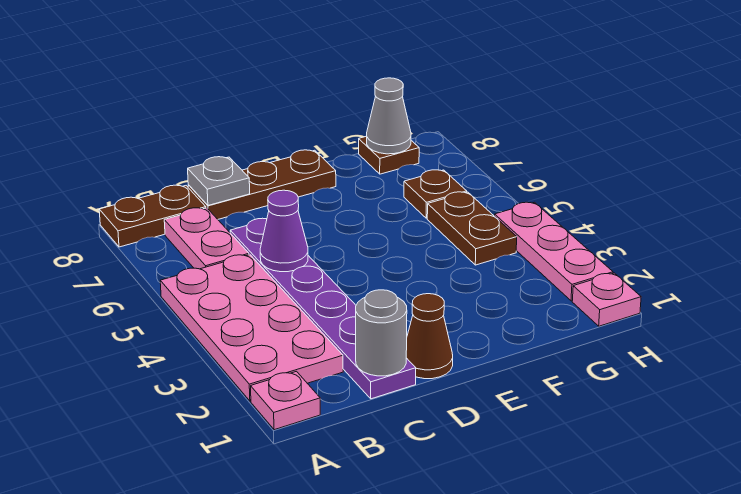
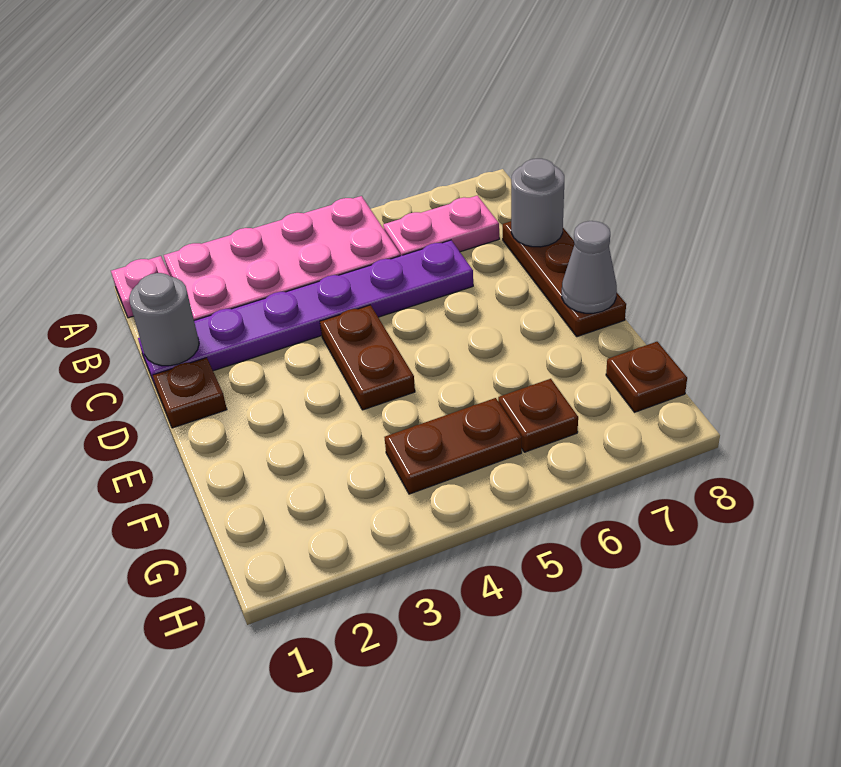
brown 1x2 plate [99,185,206,247] -> brown 1x2 plate moved to [320,305,415,410]
purple 1x1 cone [260,190,308,272] -> none
grey 1x1 plate [188,157,250,205] -> grey 1x1 round brick [511,159,564,247]
brown 1x1 cone [406,294,453,379] -> brown 1x1 plate [153,358,227,428]
grey 1x1 cone [367,78,411,154] -> grey 1x1 cone moved to [562,221,617,313]
pink 1x1 plate [572,273,641,326] -> none
pink 1x3 plate [495,202,613,301] -> none

